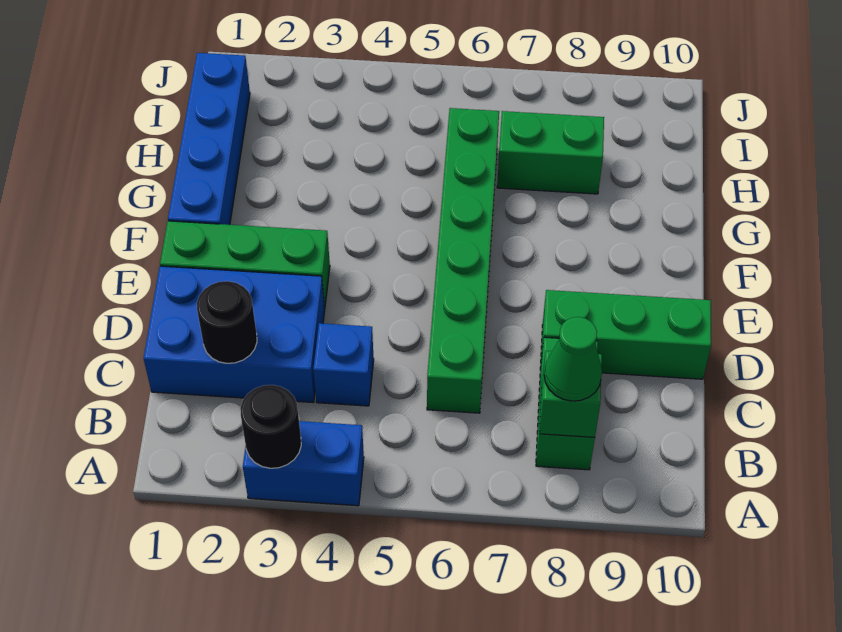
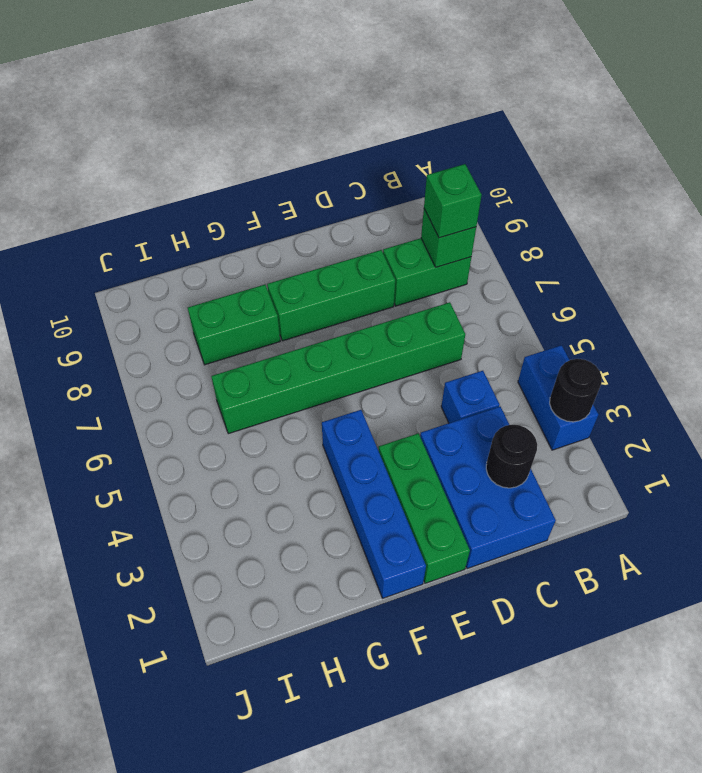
green 1x1 cone [544,317,602,401] -> green 1x1 brick [424,164,481,238]
green 1x3 brick [540,290,711,379] -> green 1x3 brick turned to [267,250,395,341]
blue 1x4 brick [168,53,250,225] -> blue 1x4 brick turned to [322,410,426,598]
green 1x2 brick [497,111,604,194] -> green 1x2 brick turned to [188,285,280,365]

